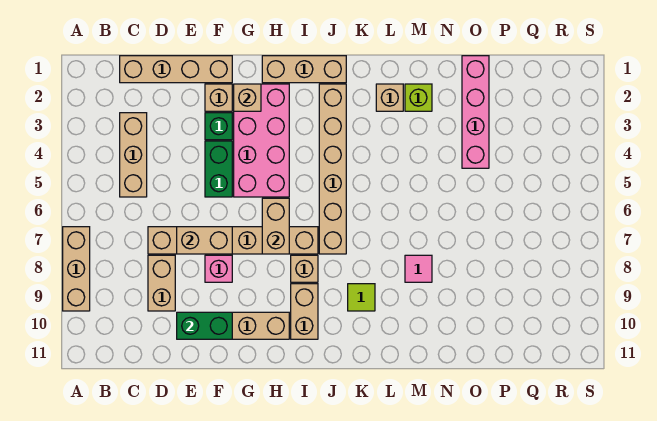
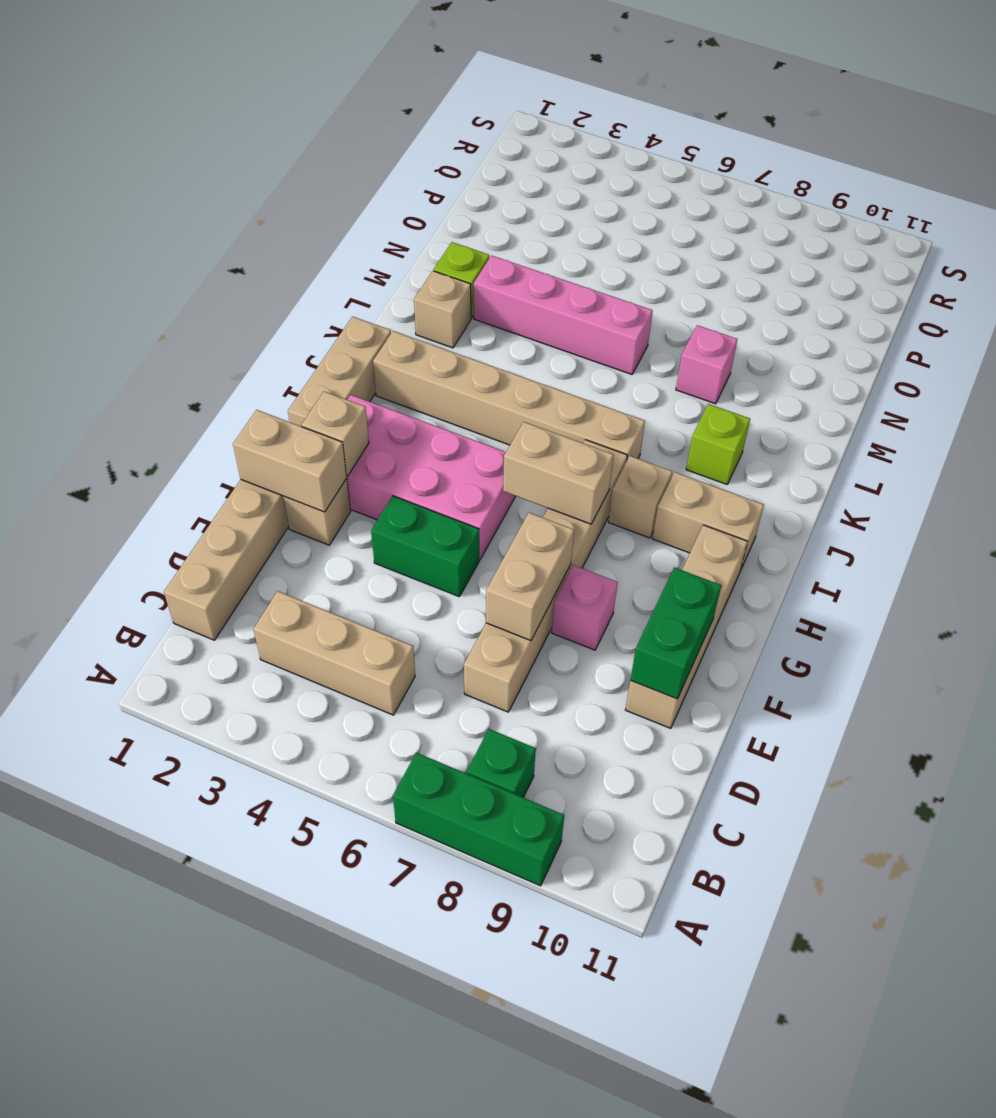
tan 1x3 brick [63,227,90,311] -> green 1x3 brick [393,753,564,886]
tan 1x2 brick [148,255,175,311] -> tan 1x2 brick moved to [233,410,347,512]
green 1x1 brick [205,113,232,140] -> green 1x1 brick moved to [467,729,536,798]
lime 1x1 tile [348,284,375,311] -> lime 1x1 brick [686,404,750,484]
pink 1x1 tile [405,255,432,282] -> pink 1x1 brick [676,325,737,404]
pink 1x4 brick [462,56,489,168] -> pink 1x4 brick moved to [474,256,653,374]

